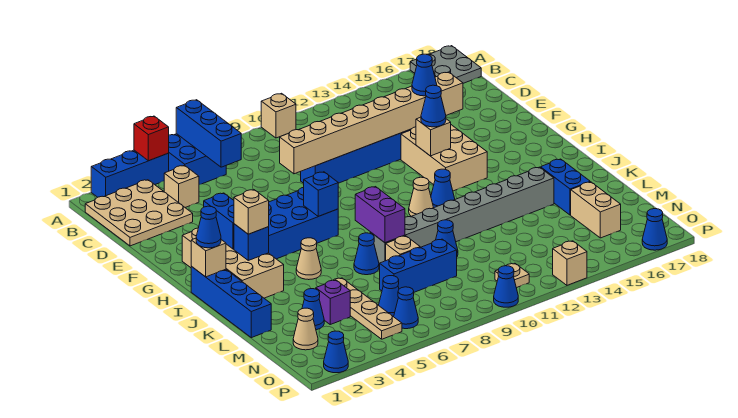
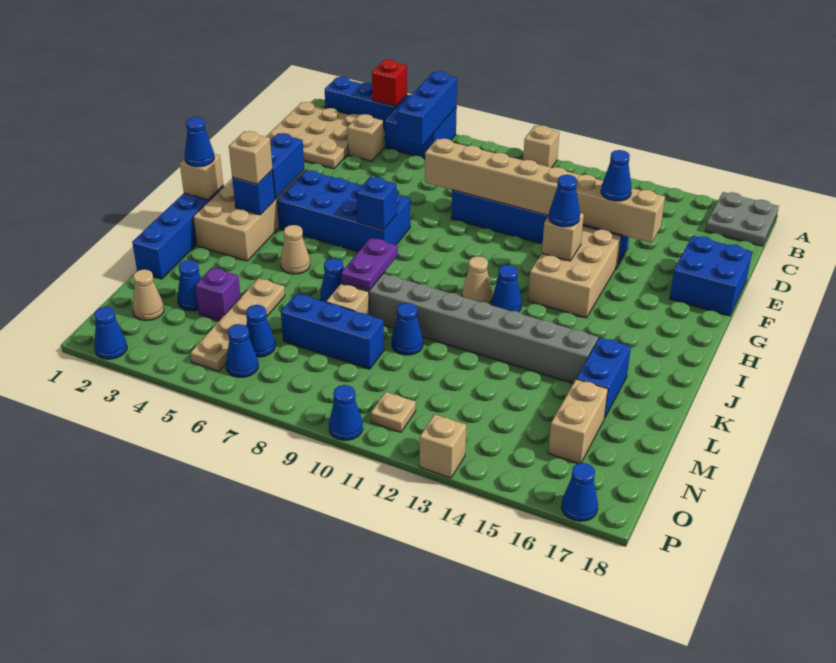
none -> blue 2x2 brick [670,236,752,316]
purple 1x2 brick [355,187,405,243] -> purple 1x2 plate [341,238,398,290]

